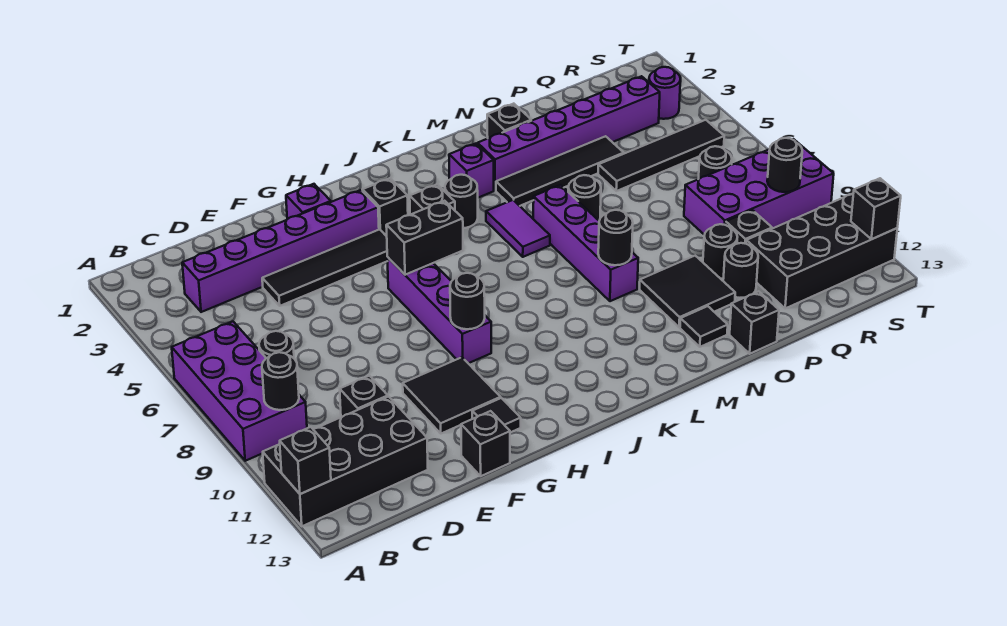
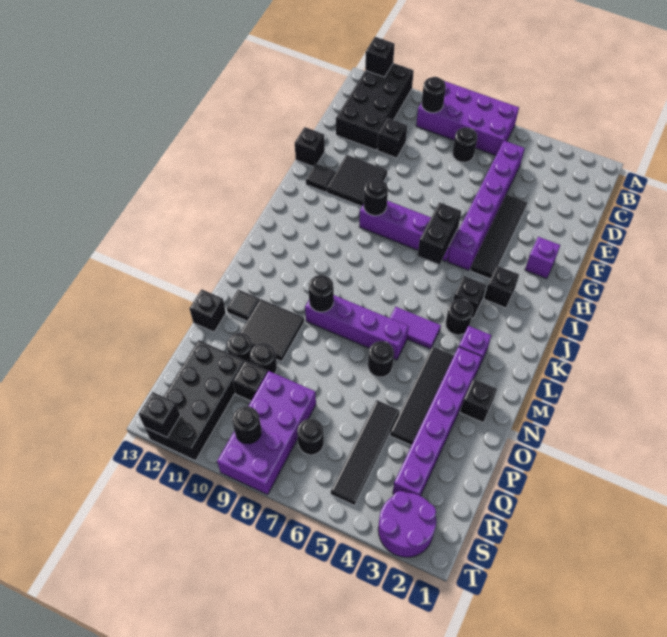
purple 1x6 brick [182,190,379,312] -> purple 1x6 brick moved to [448,141,525,270]
purple 1x1 round brick [649,67,680,119] -> purple 2x2 round brick [378,491,436,557]

